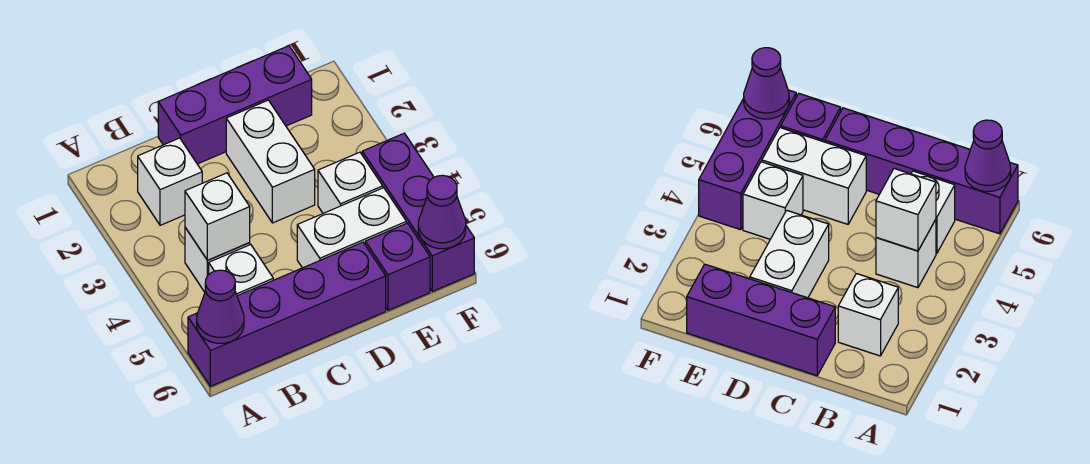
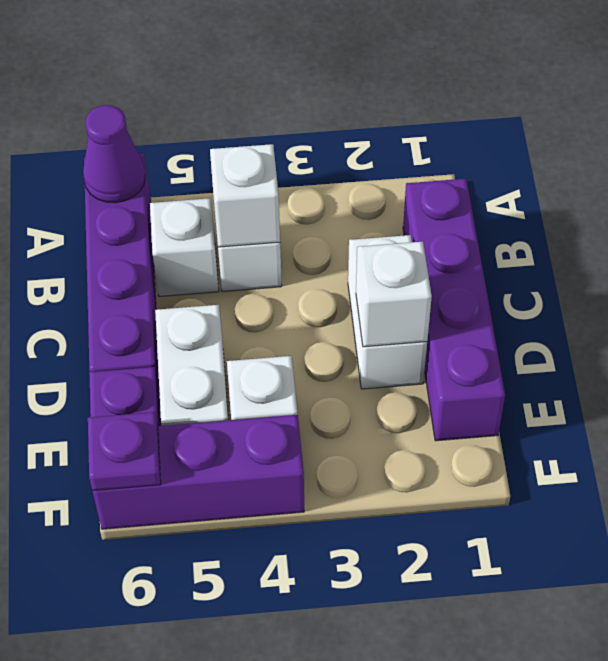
white 1x1 brick [138,138,202,225] -> white 1x1 brick moved to [356,242,432,347]
purple 1x3 brick [158,46,312,164] -> purple 1x4 brick [403,179,505,441]
white 1x2 brick [226,100,315,223] -> white 1x2 brick turned to [348,235,427,389]
purple 1x1 cone [418,175,466,249] -> purple 1x1 plate [88,412,161,491]

